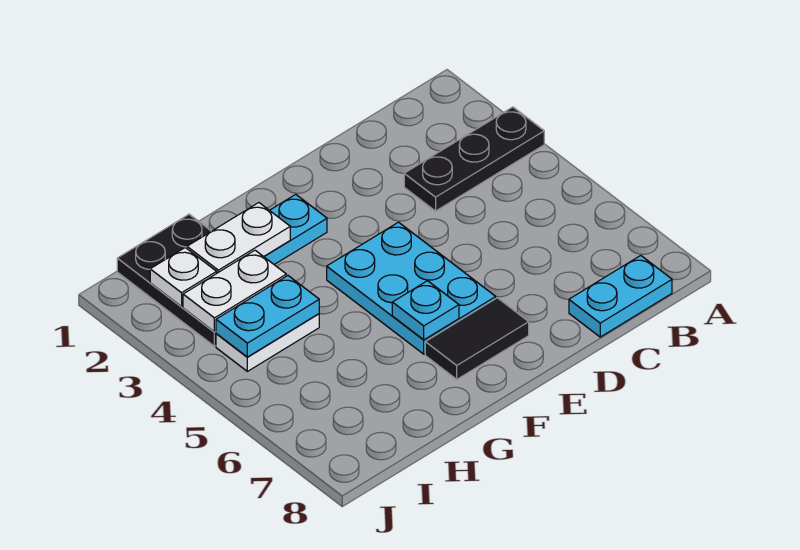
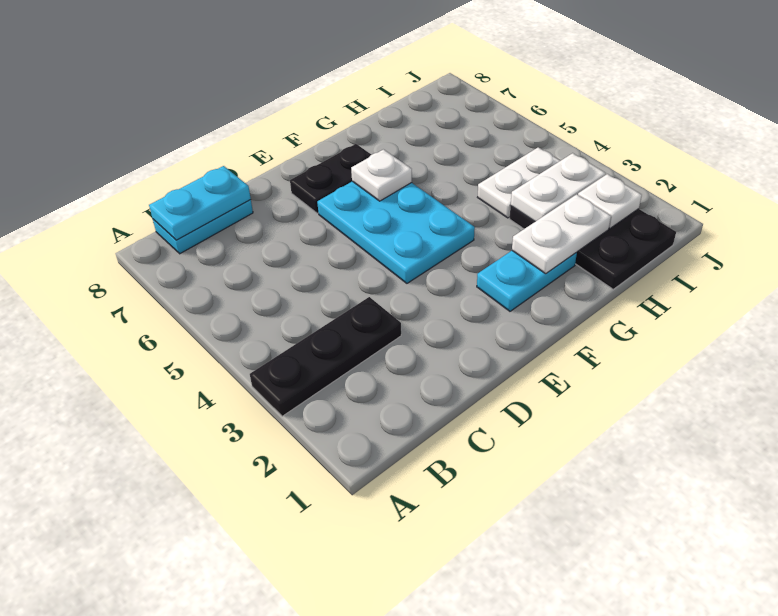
black 1x2 tile [425,298,529,379] -> black 1x2 plate [290,144,371,213]
cyan 1x1 plate [392,281,459,340] -> white 1x1 plate [351,149,412,201]
cyan 1x2 plate [216,276,319,357] -> cyan 1x2 plate moved to [149,166,251,240]

